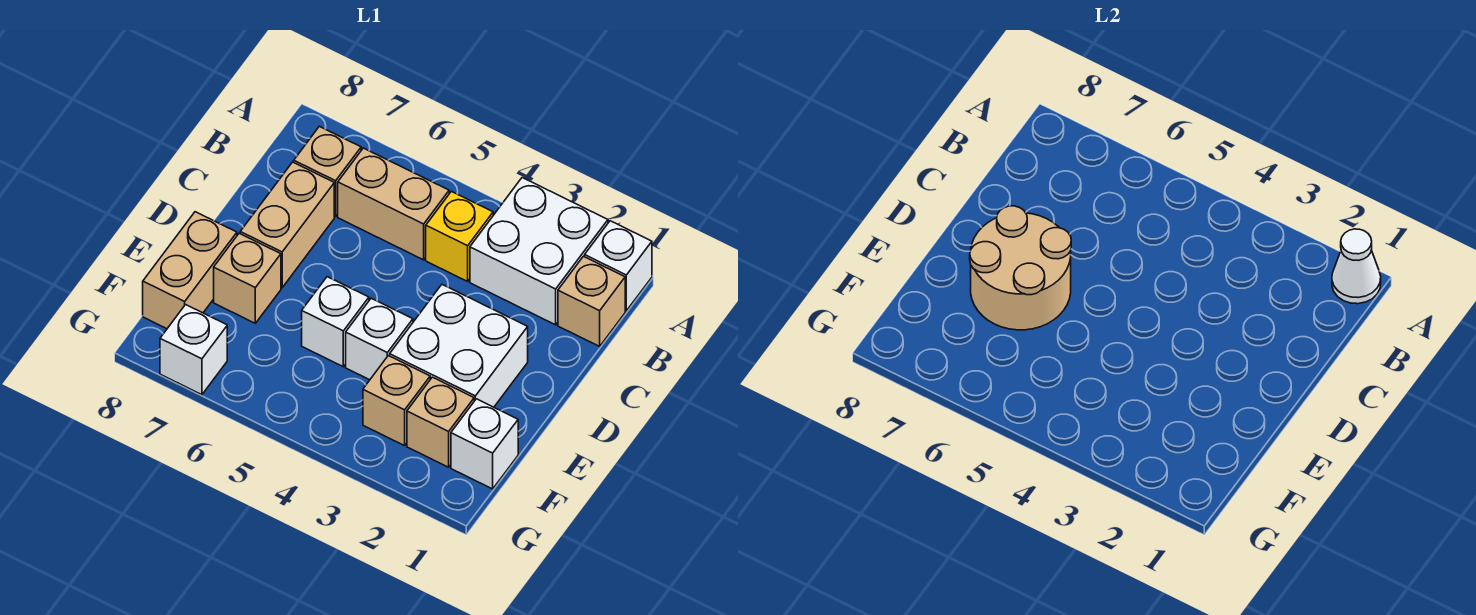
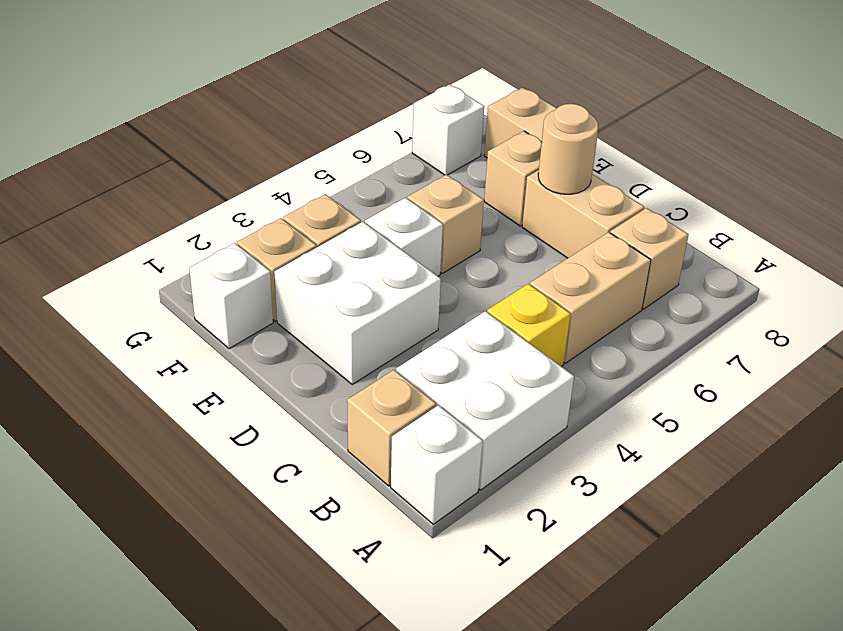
white 1x1 cone [1332,229,1381,304] -> none
tan 2x2 round brick [970,206,1071,330] -> tan 1x1 round brick [538,104,598,194]
white 1x1 brick [302,277,369,367] -> tan 1x1 brick [407,175,484,273]

